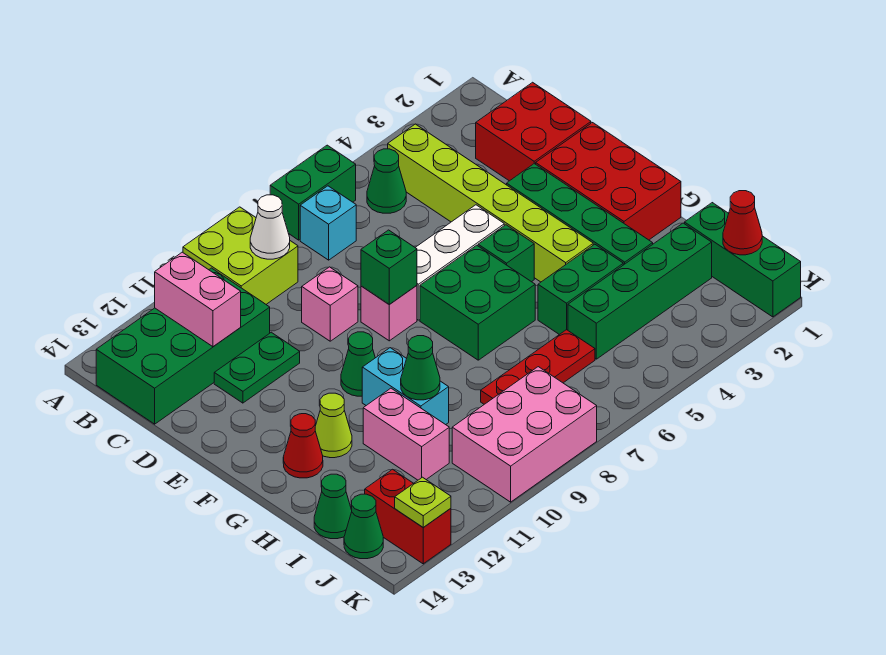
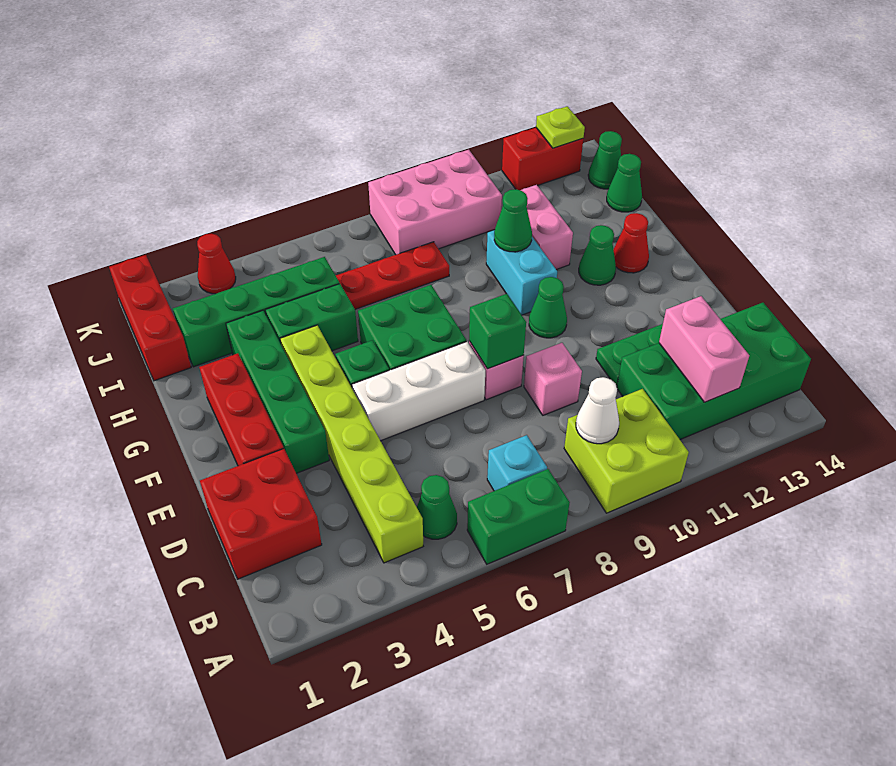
red 2x3 brick [536,123,681,240] -> red 1x3 brick [199,353,284,466]
lime 1x1 cone [315,393,352,458] -> green 1x1 cone [579,225,616,285]
green 1x3 brick [685,203,801,317] -> red 1x3 brick [109,255,191,381]
red 1x1 cone [723,191,762,255] -> red 1x1 cone moved to [197,234,236,294]
red 1x2 brick [365,469,451,564] -> red 1x2 brick turned to [502,128,583,190]

